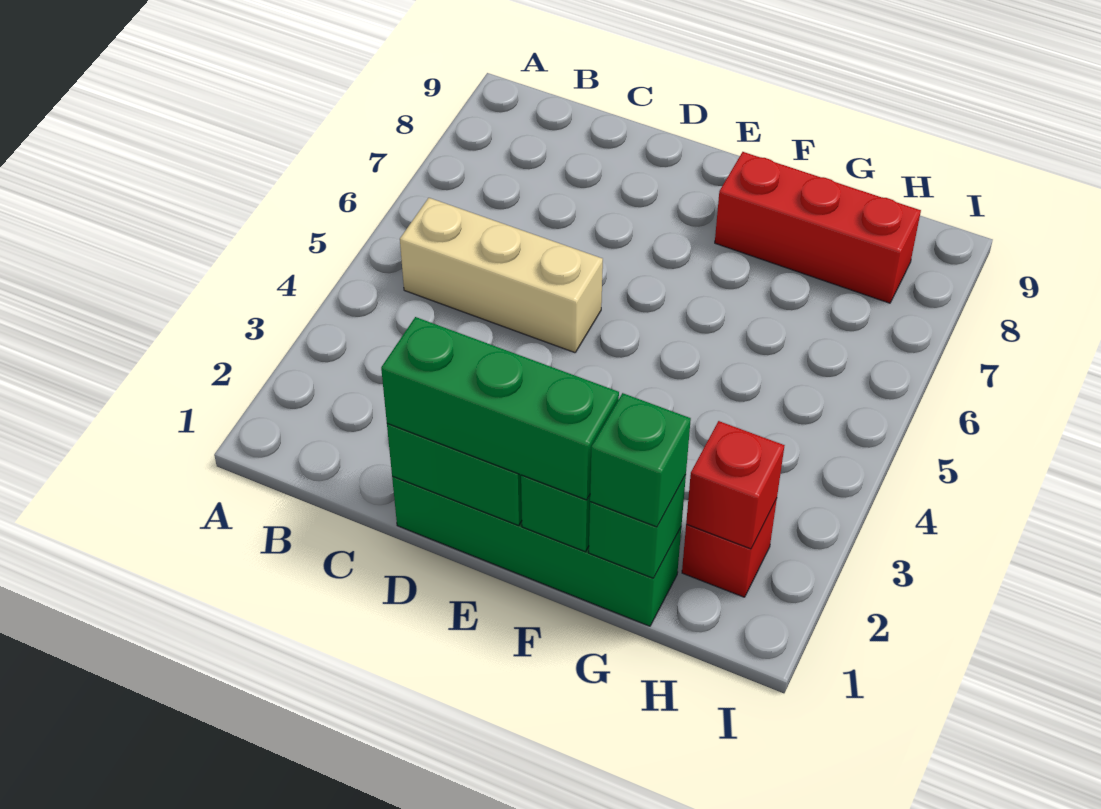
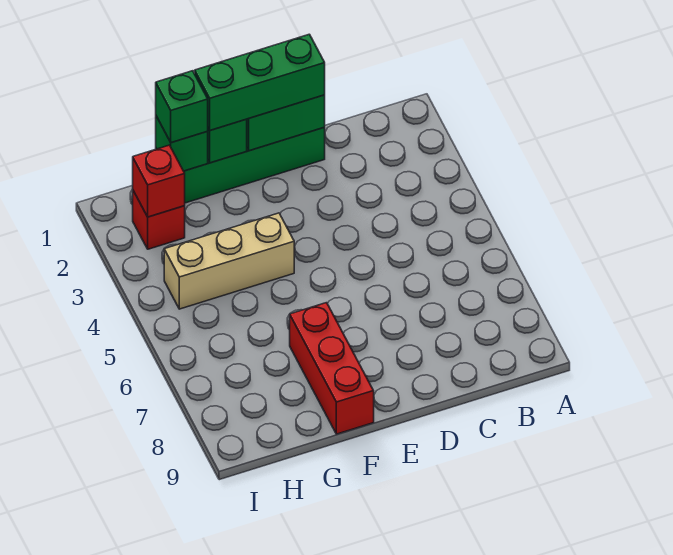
tan 1x3 brick [400,198,603,353] -> tan 1x3 brick moved to [164,213,294,309]
red 1x3 brick [715,152,921,303] -> red 1x3 brick turned to [290,303,374,434]

